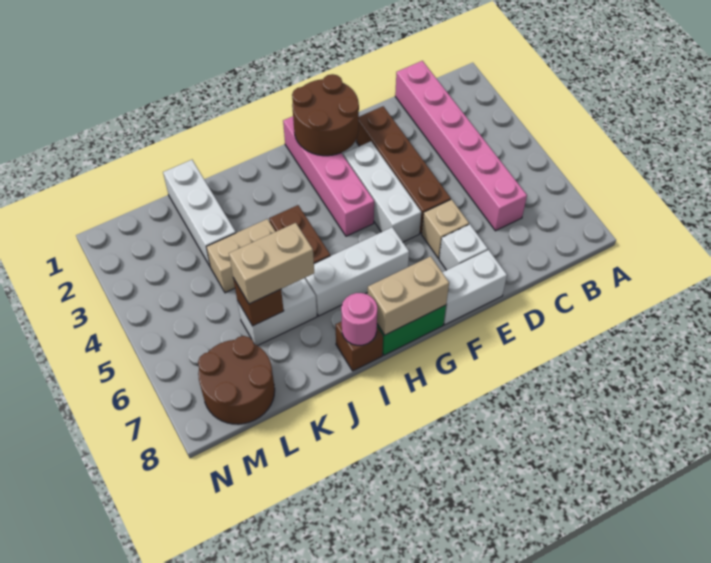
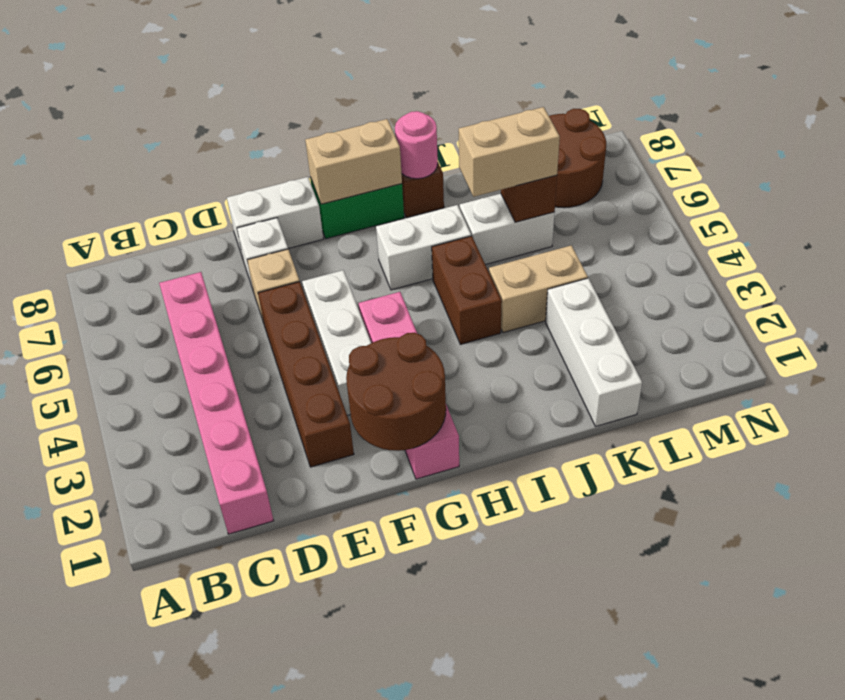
white 1x3 brick [305,227,409,316] -> white 1x2 brick [376,205,471,290]

